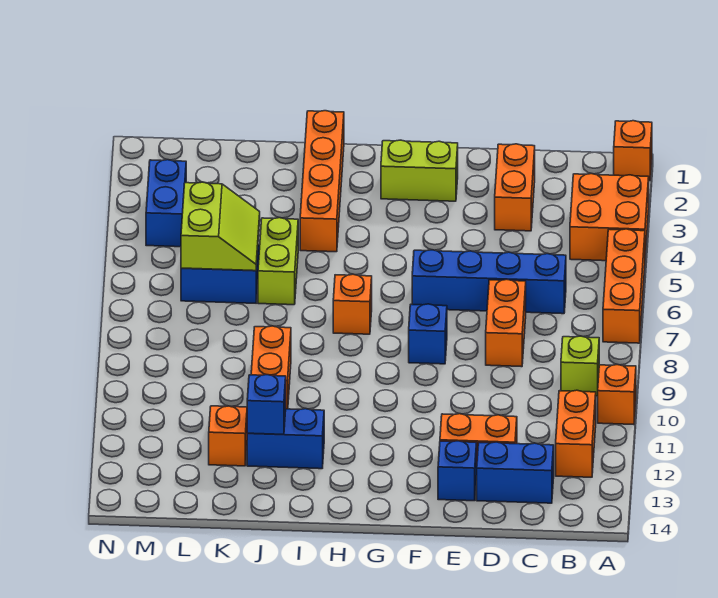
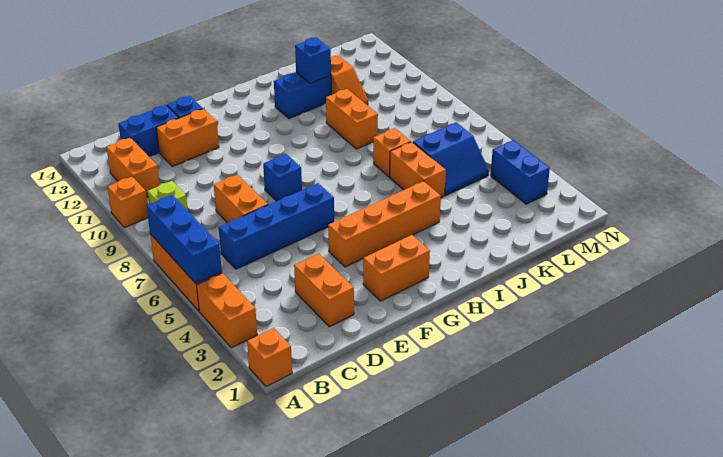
orange 2x2 brick [570,174,649,261] -> orange 1x2 brick [197,273,257,348]
none -> blue 1x3 brick [146,195,222,284]
lime 1x2 brick [381,140,458,201] -> orange 1x2 brick [363,235,430,301]
orange 1x1 brick [333,274,372,334] -> orange 1x1 brick moved to [373,128,411,177]
orange 1x4 brick [300,111,344,252] -> orange 1x4 brick turned to [328,181,441,267]
lime 1x2 brick [258,218,298,305] -> orange 1x2 brick [390,142,446,198]
lime 2x2 slope [181,182,260,271] -> none

